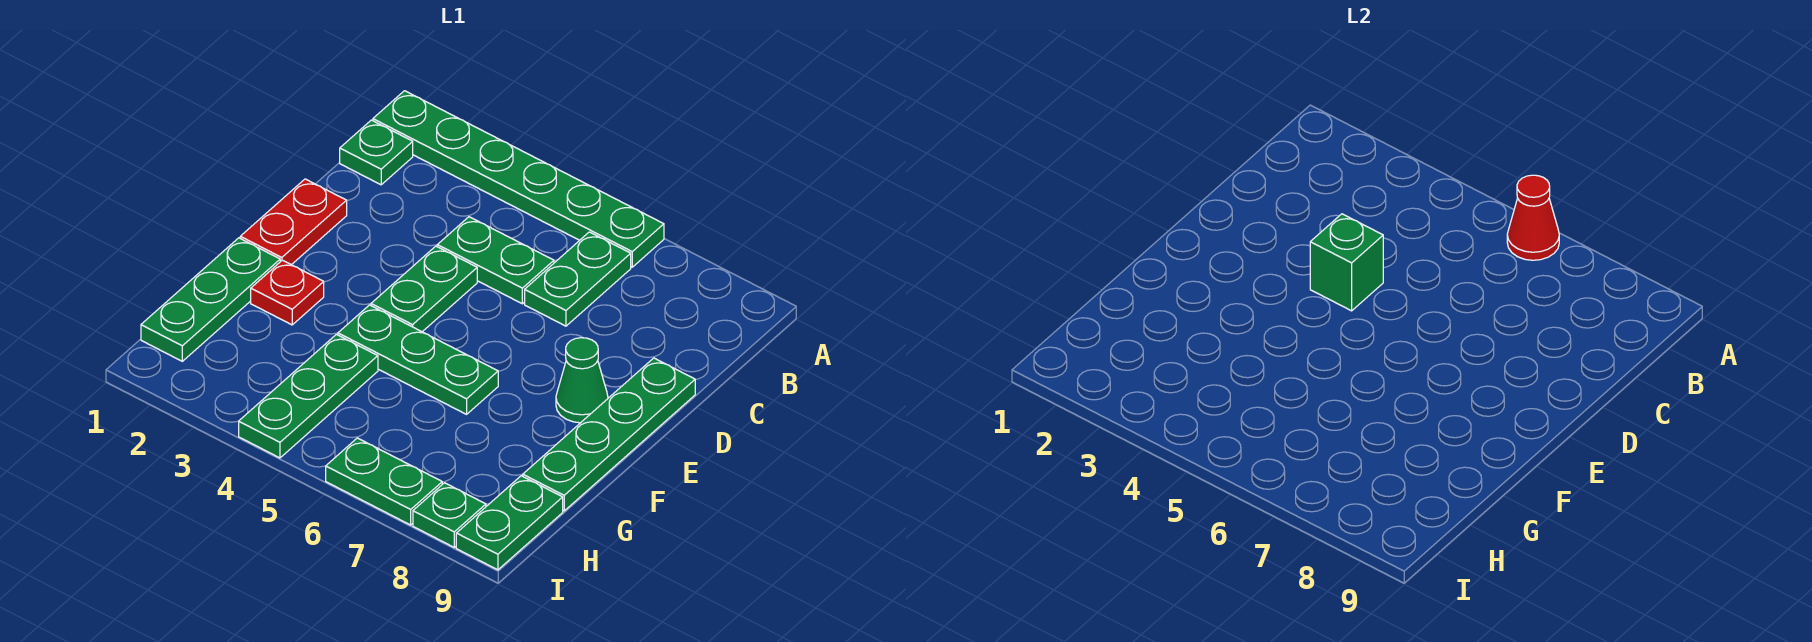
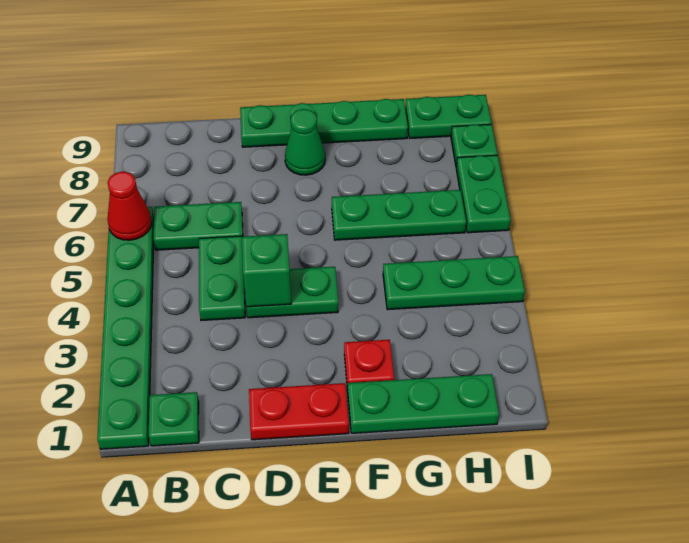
green 1x3 plate [338,305,498,414] -> green 1x3 plate turned to [332,190,466,240]

